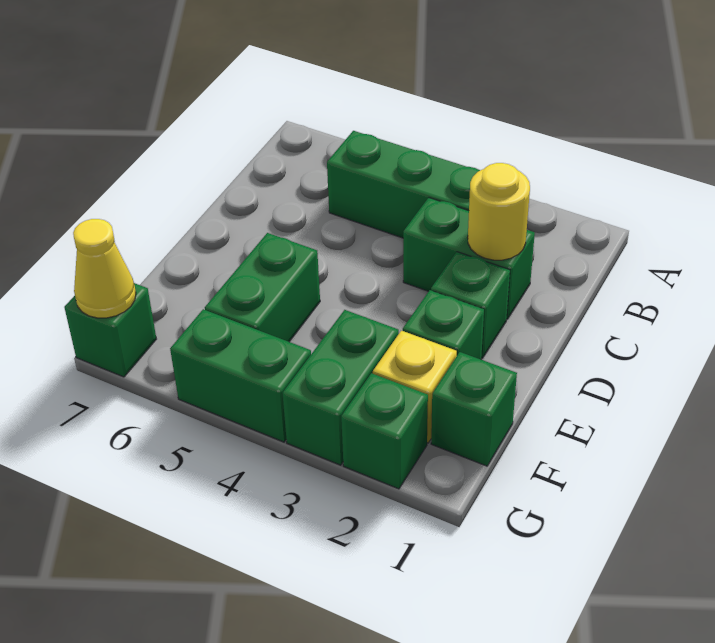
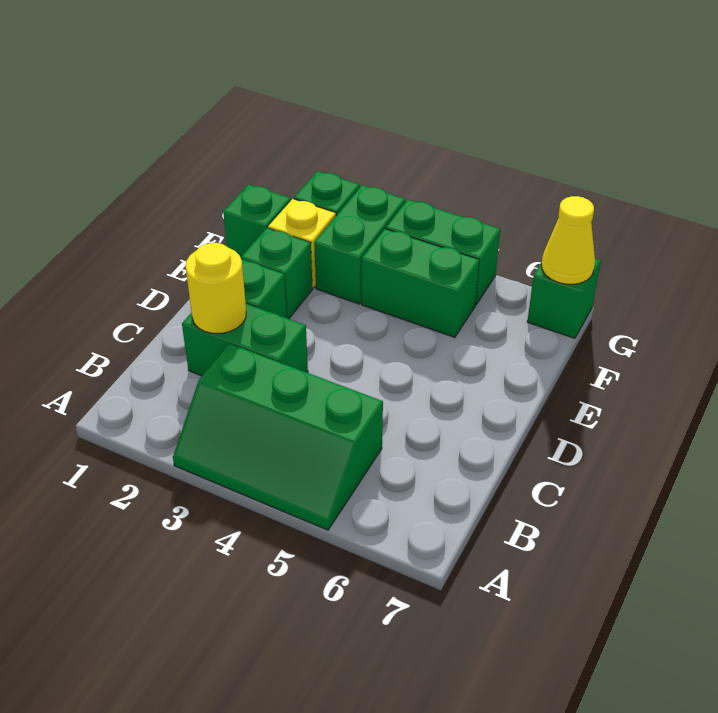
green 1x2 brick [205,233,320,342] -> green 1x2 brick turned to [362,229,479,337]

